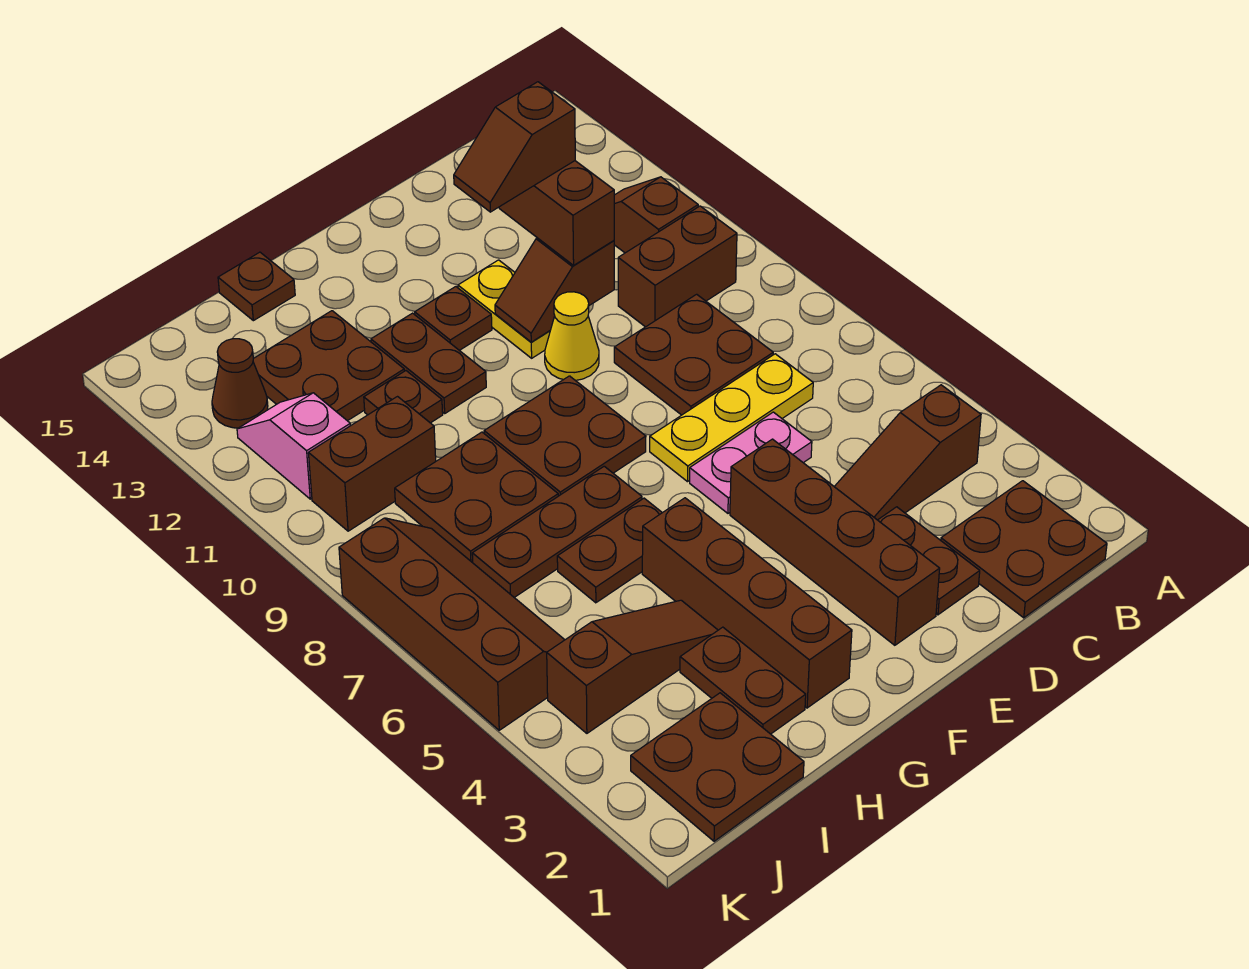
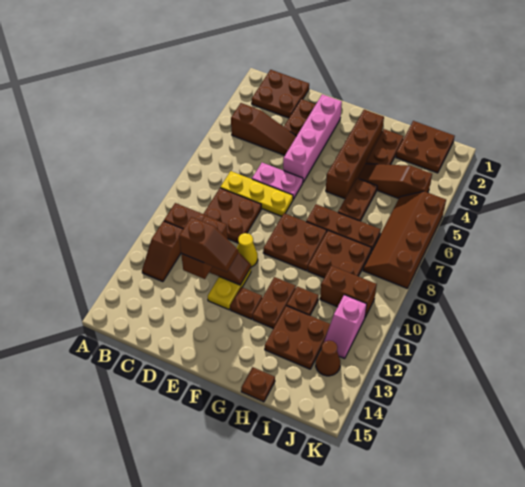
brown 1x4 brick [730,439,940,645] -> pink 1x4 brick [283,94,342,182]
brown 1x2 plate [557,498,662,603] -> brown 1x2 plate turned to [338,178,377,221]

